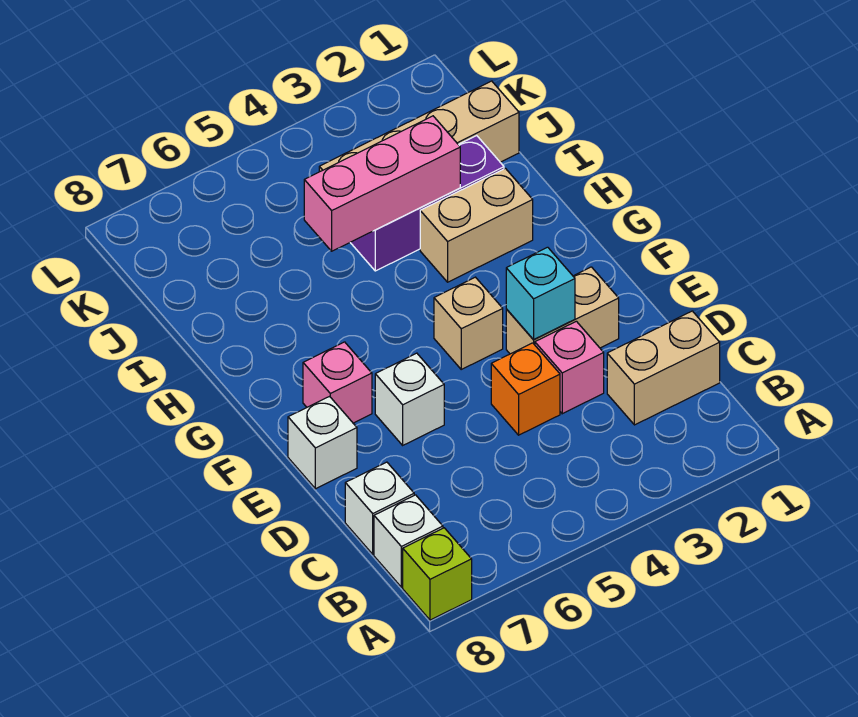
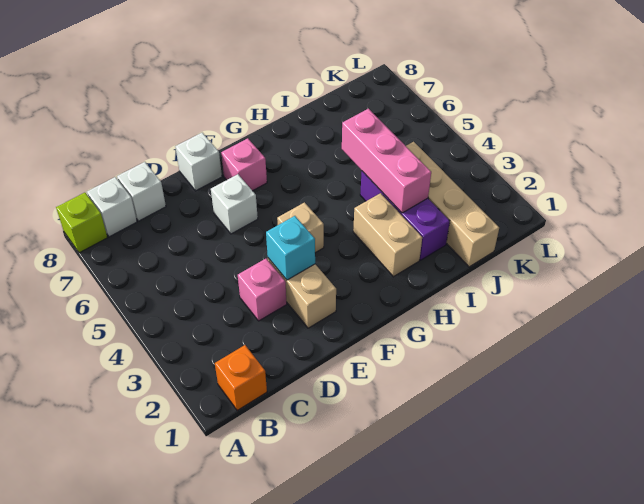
tan 1x2 brick [607,311,720,425] -> none
orange 1x1 brick [491,343,560,435] -> orange 1x1 brick moved to [215,345,267,410]

